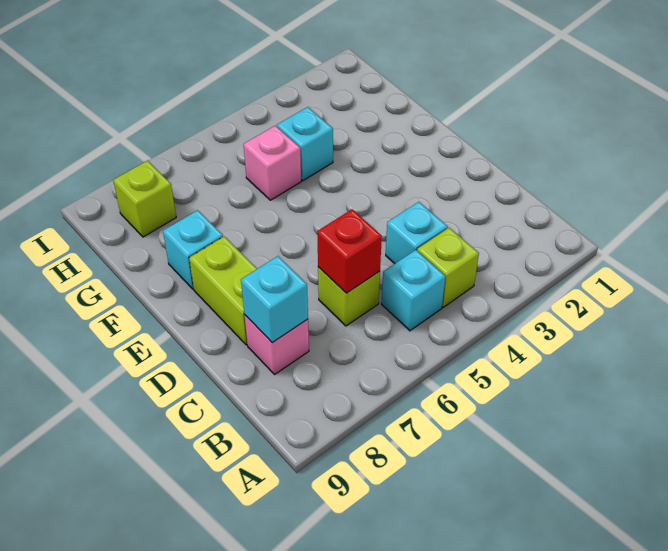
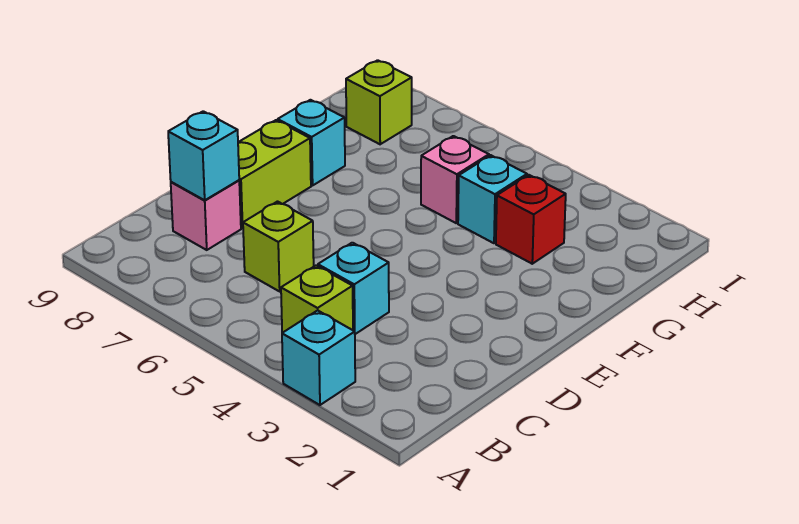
cyan 1x1 brick [381,250,445,331] -> cyan 1x1 brick moved to [282,310,355,405]
red 1x1 brick [317,209,382,293] -> red 1x1 brick moved to [496,175,566,264]

